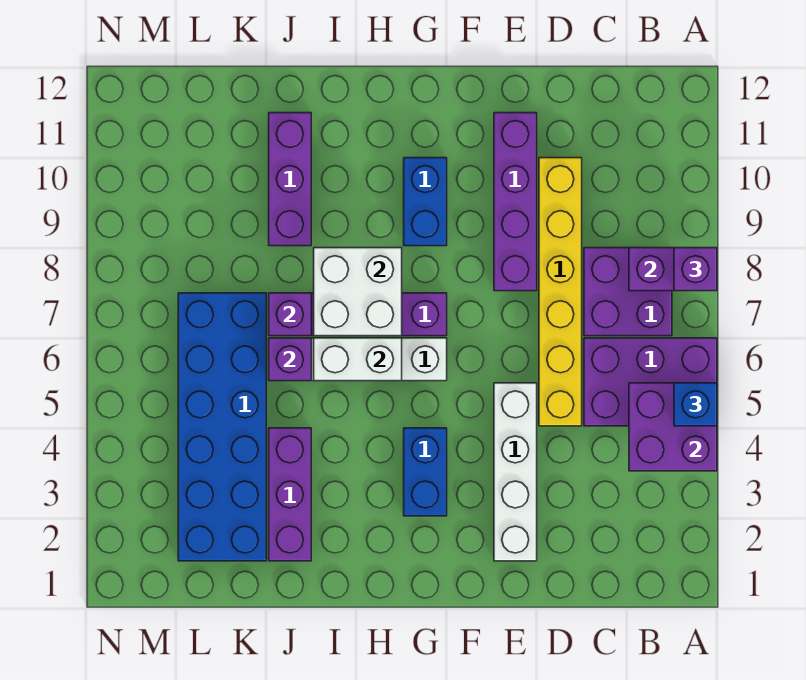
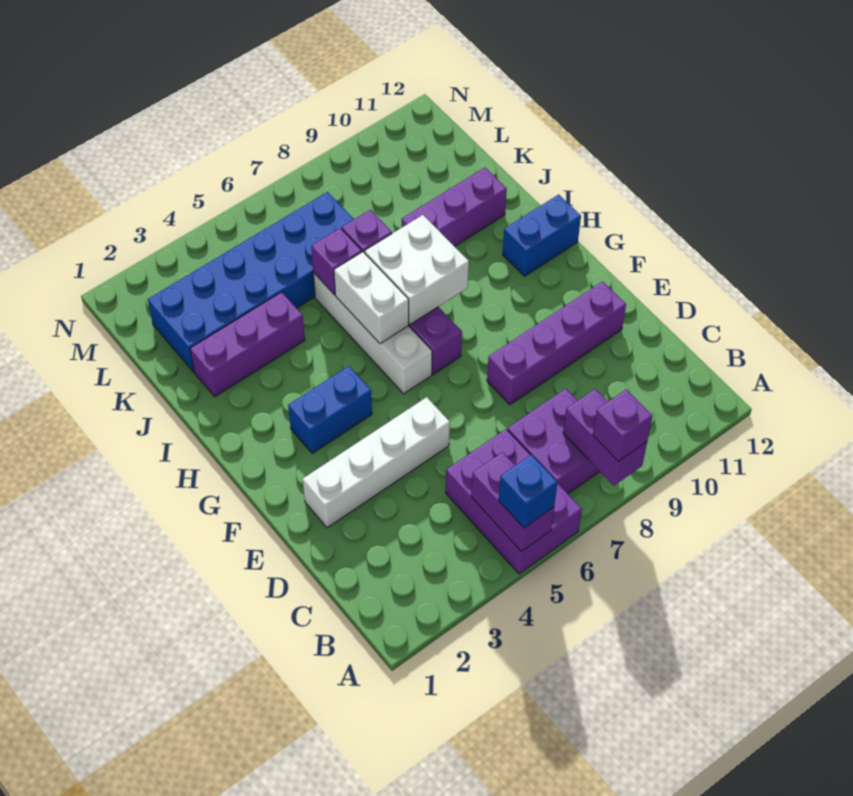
purple 2x2 brick [629,383,717,471] -> purple 1x2 brick [471,452,554,552]
yellow 1x6 brick [539,158,582,426] -> none
blue 1x2 brick [404,158,447,246] -> blue 1x2 brick moved to [503,194,581,276]

